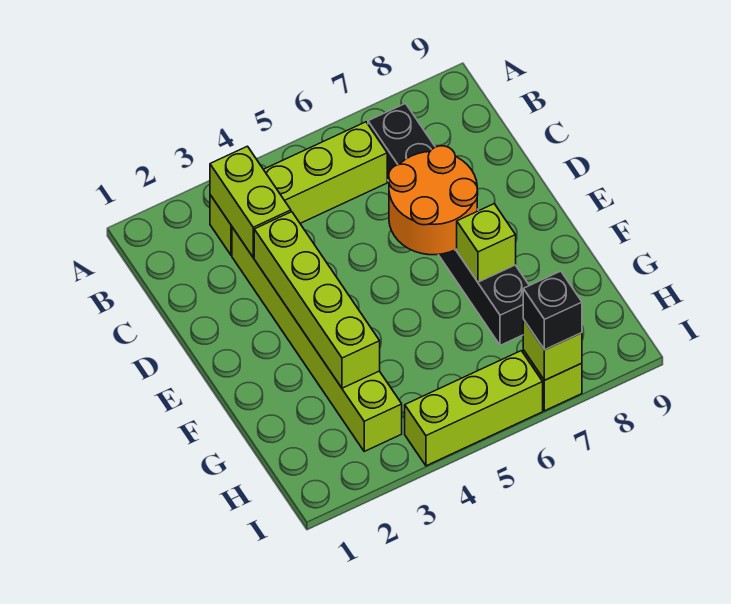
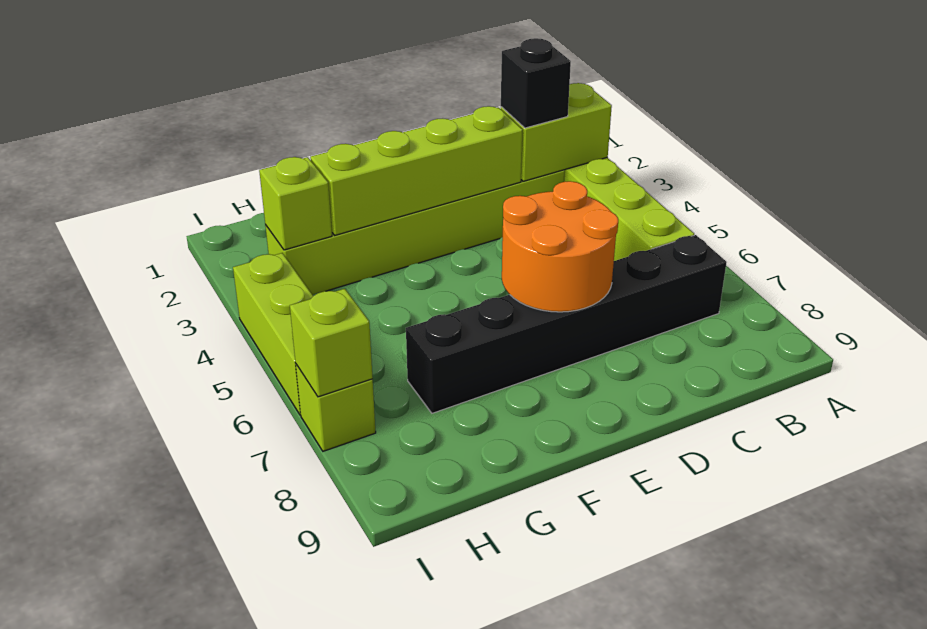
lime 1x1 brick [457,204,516,282] -> lime 1x1 brick moved to [259,157,332,250]
black 1x1 brick [523,271,582,350] -> black 1x1 brick moved to [501,38,571,128]

